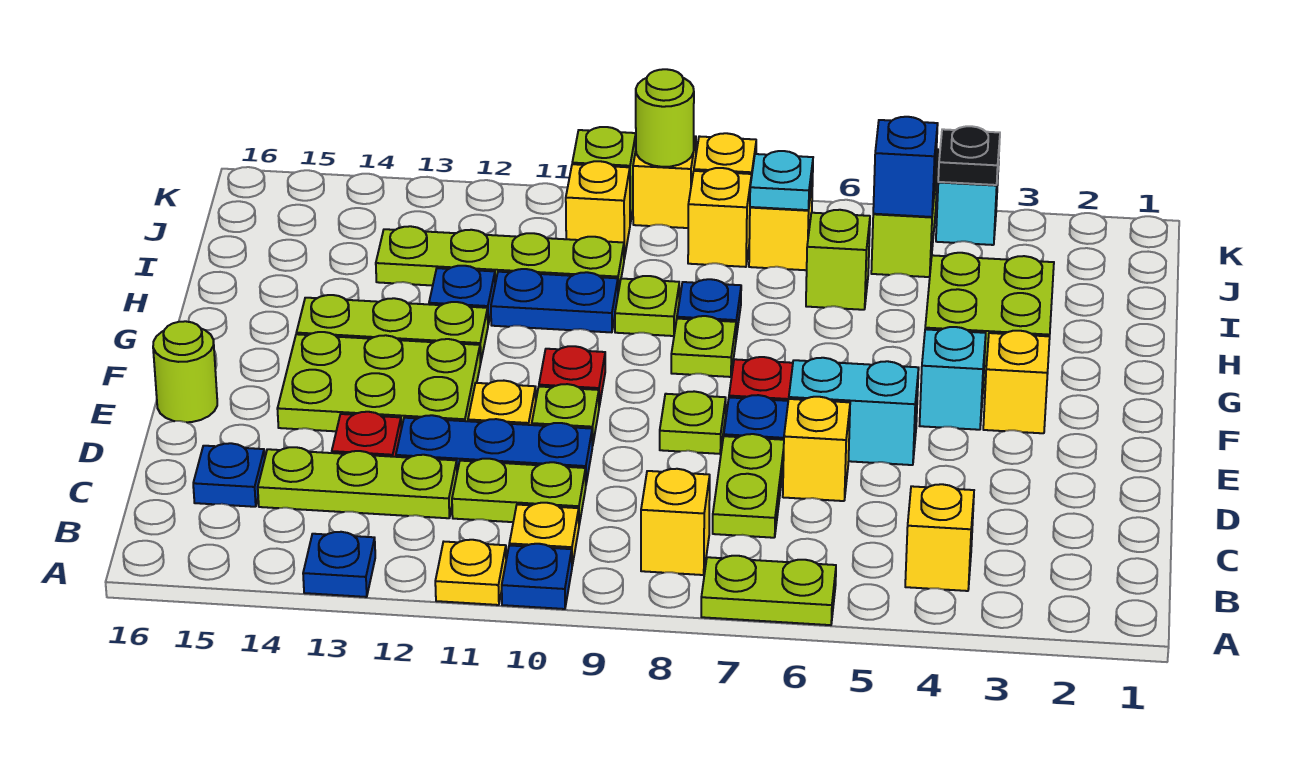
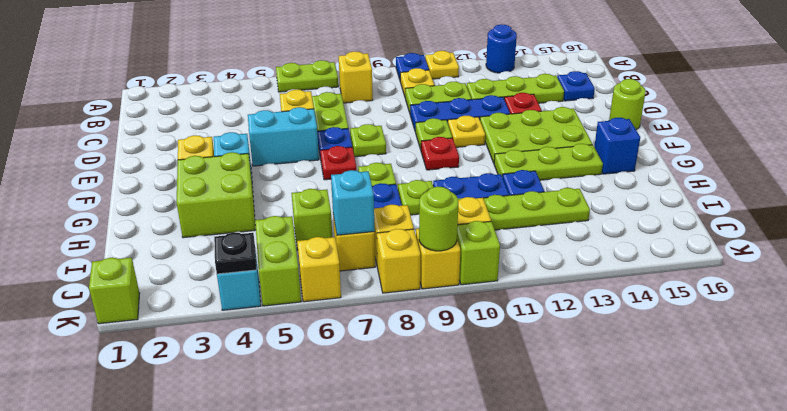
blue 1x1 plate [303,532,375,597] -> blue 1x1 round brick [486,24,517,73]
yellow 1x1 brick [905,484,974,591] -> yellow 1x1 brick moved to [297,237,341,302]
blue 1x1 brick [873,117,938,217] -> blue 1x1 brick moved to [594,118,640,174]
cyan 1x1 plate [750,151,813,210] -> cyan 1x1 brick [331,170,375,235]
none -> lime 1x1 brick [89,258,140,324]

